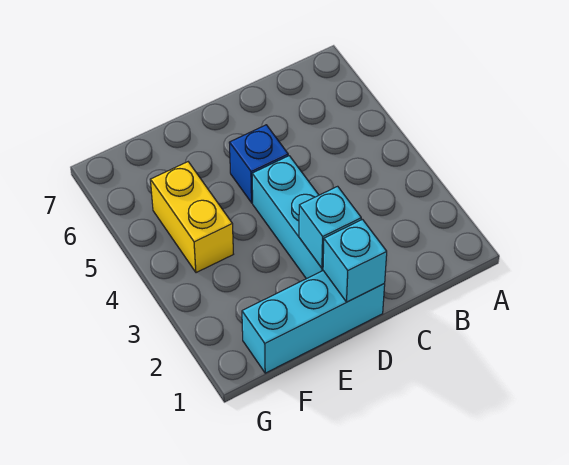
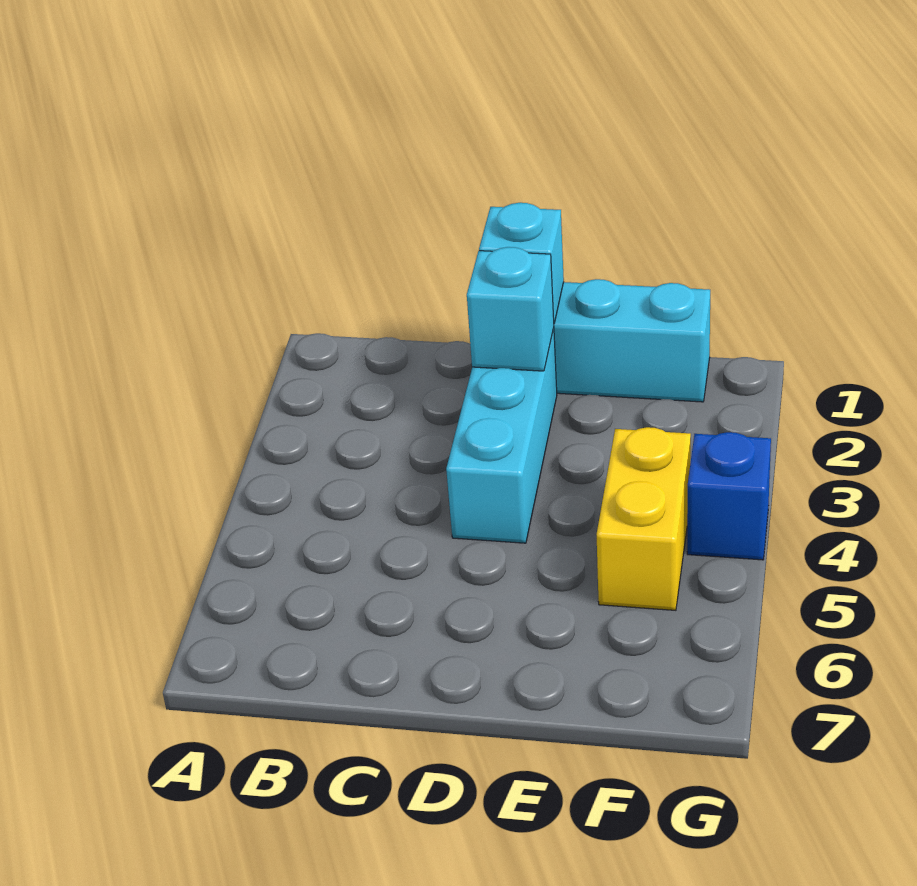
blue 1x1 brick [229,125,288,203] -> blue 1x1 brick moved to [687,432,771,560]

